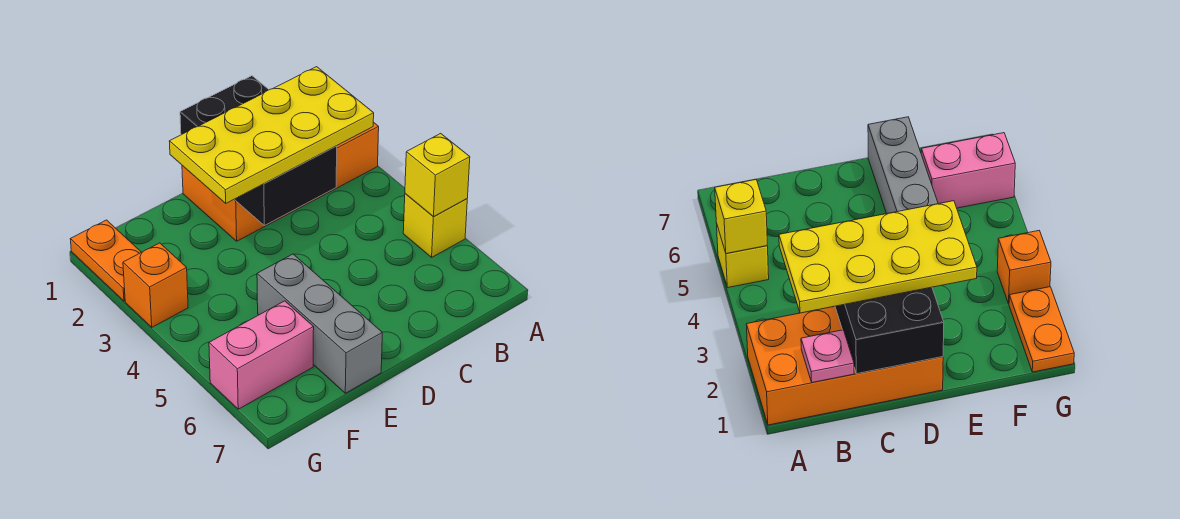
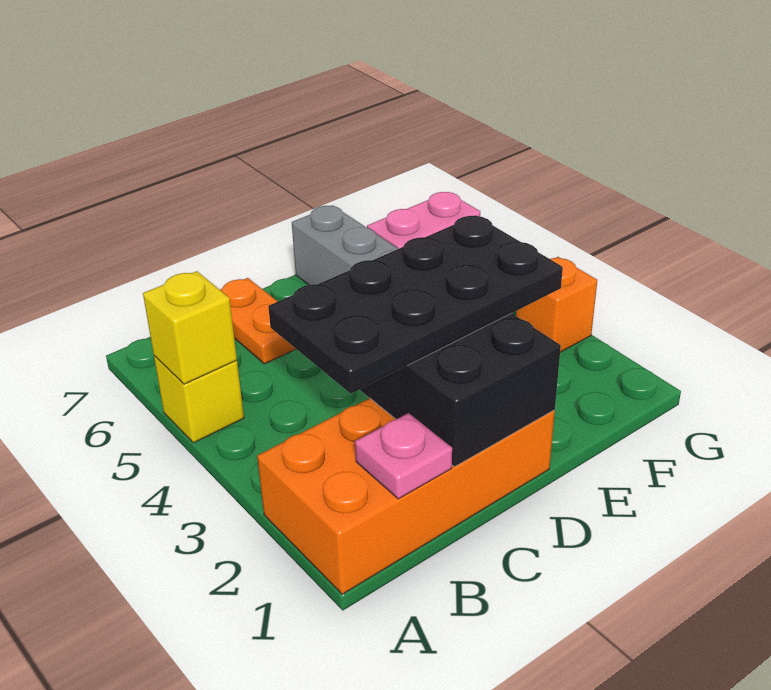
yellow 2x4 plate [169,67,374,203] -> black 2x4 plate [268,215,563,394]
orange 1x2 plate [70,220,141,301] -> orange 1x2 plate moved to [220,278,296,364]

